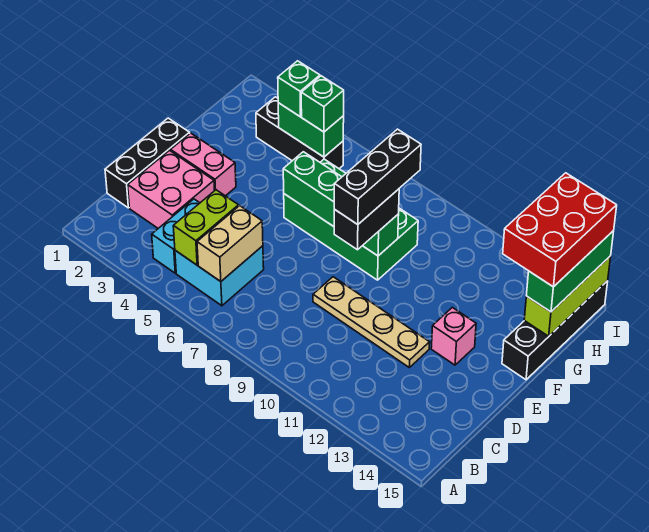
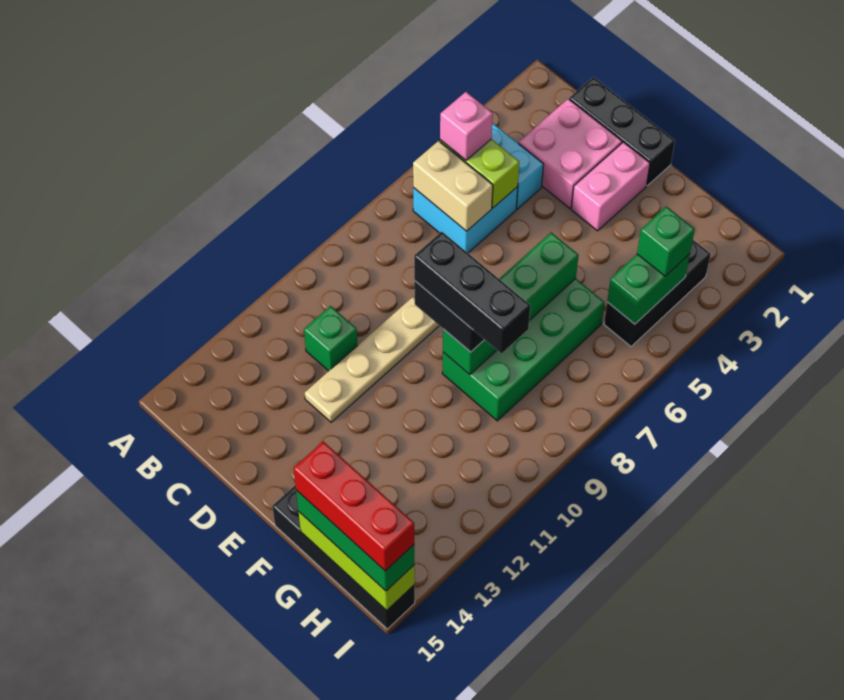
pink 1x1 brick [431,307,476,365] -> pink 1x1 brick moved to [440,92,493,160]
red 2x3 brick [503,173,617,287] -> red 1x3 brick [294,442,414,571]
green 1x1 brick [301,76,344,132] -> green 1x1 brick moved to [304,306,358,371]

